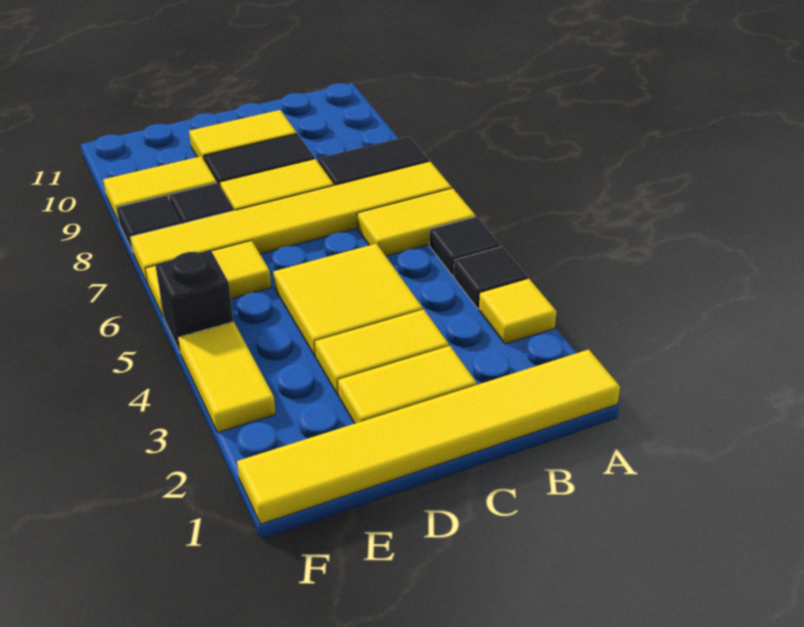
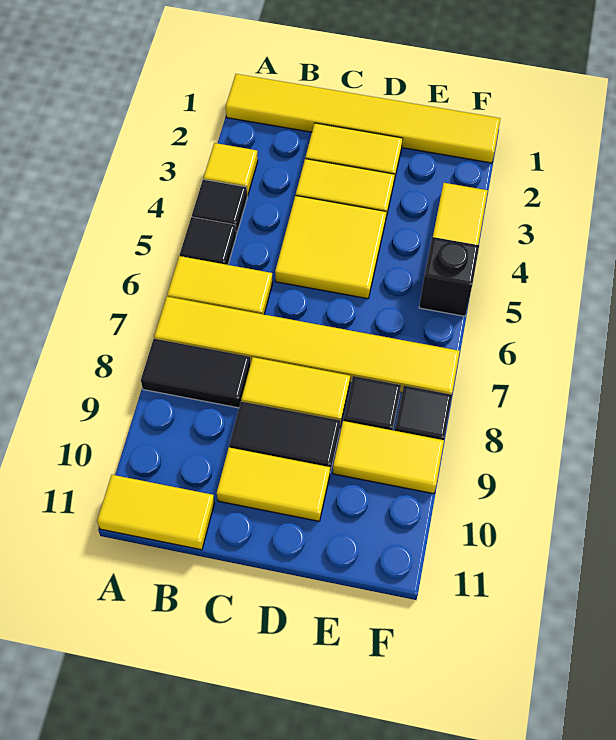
yellow 1x2 tile [145,240,271,317] -> yellow 1x2 tile moved to [97,475,214,550]

